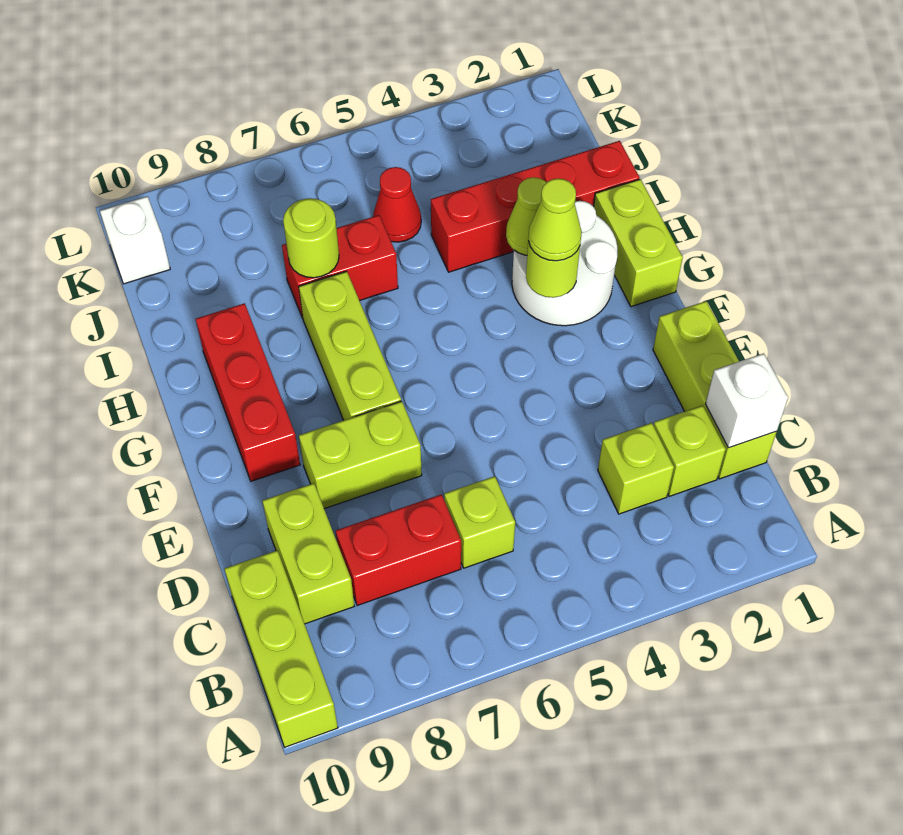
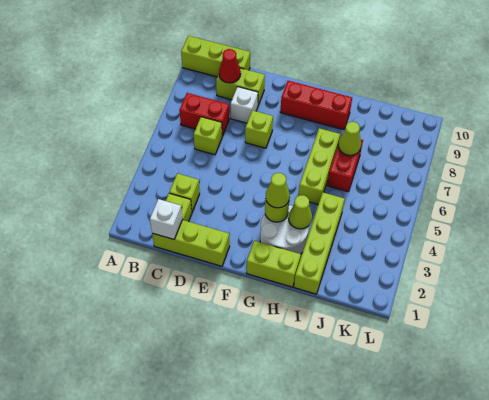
red 1x2 brick [336,494,461,606] -> red 1x2 brick turned to [179,93,229,136]
lime 1x2 brick [299,401,422,509] -> lime 1x1 brick [245,110,273,148]
lime 1x3 brick [299,271,401,420] -> lime 1x3 brick turned to [298,128,340,204]
red 1x4 brick [431,141,639,272] -> lime 1x4 brick [294,193,345,294]
lime 1x1 round brick [283,198,339,278] -> lime 1x1 cone [338,122,361,155]
red 1x1 cone [373,167,421,242] -> red 1x1 cone moved to [219,49,241,83]
white 1x1 brick [100,196,170,284] -> white 1x1 brick moved to [231,87,258,123]

